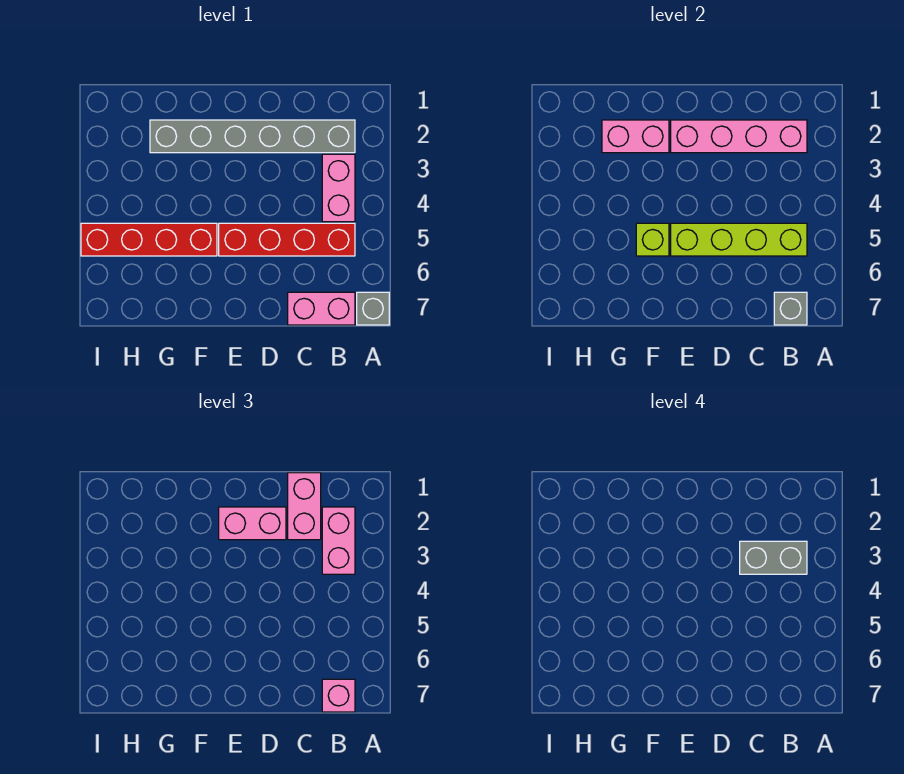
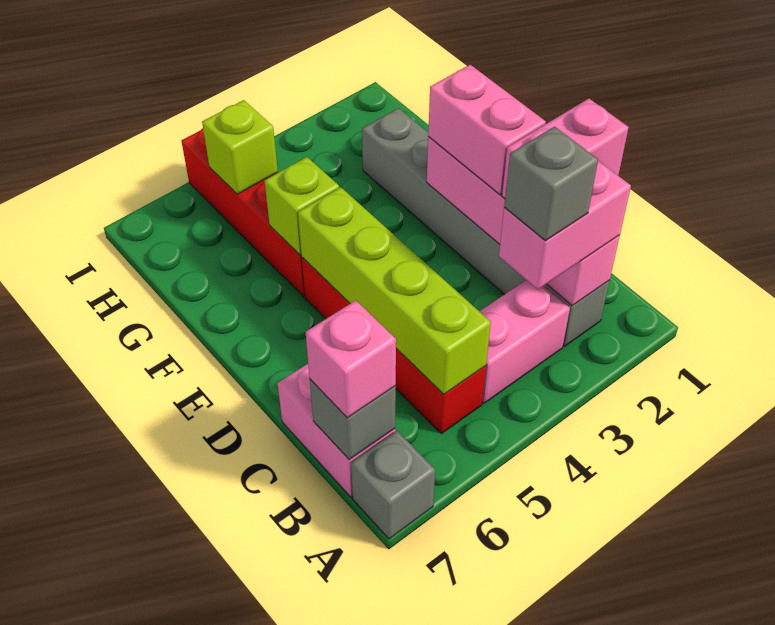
grey 1x2 brick [740,541,807,574] -> grey 1x1 brick [504,127,598,241]
pink 1x2 brick [602,120,669,153] -> none
none -> lime 1x1 brick [202,100,278,194]

